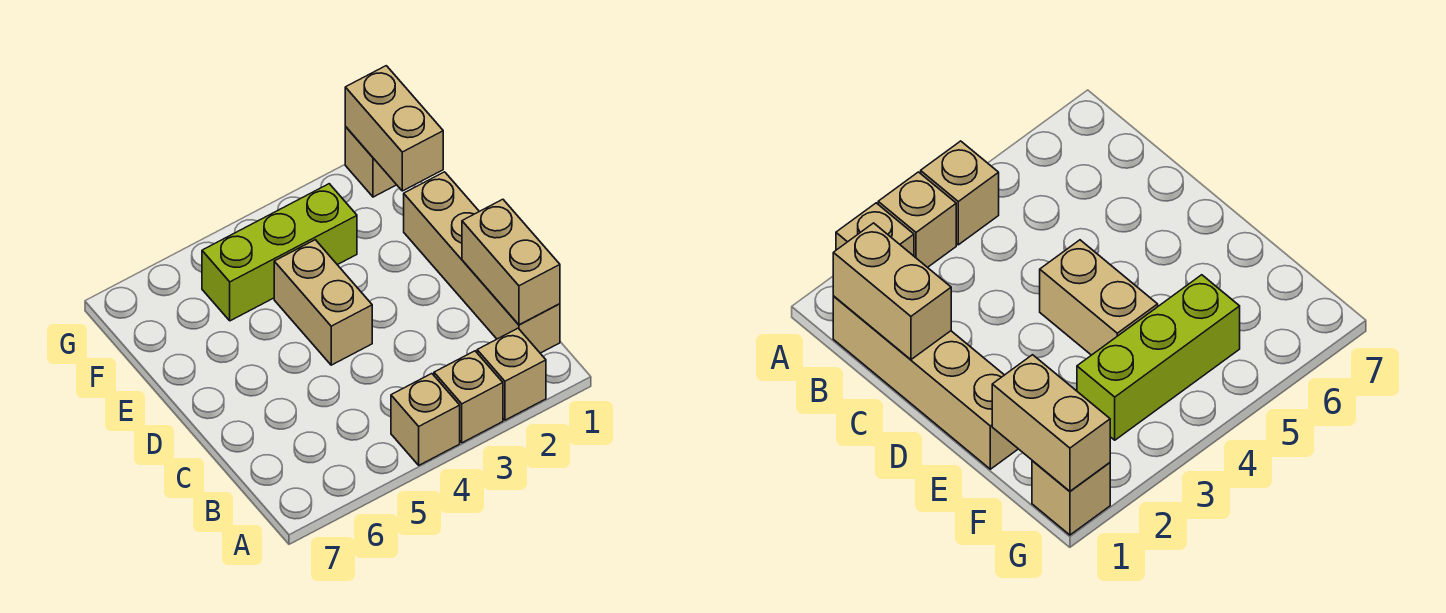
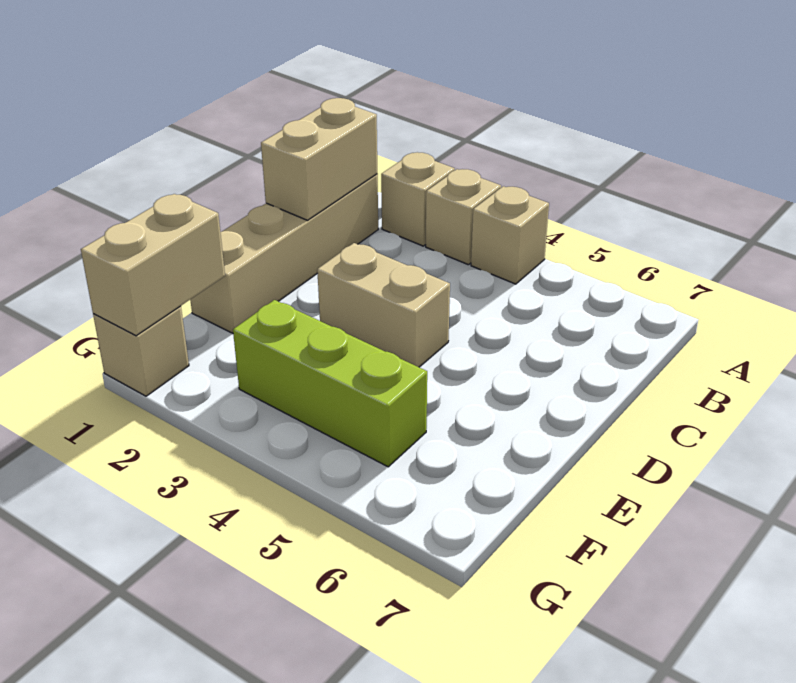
tan 1x2 brick [274,240,372,365] -> tan 1x2 brick turned to [317,243,450,367]

